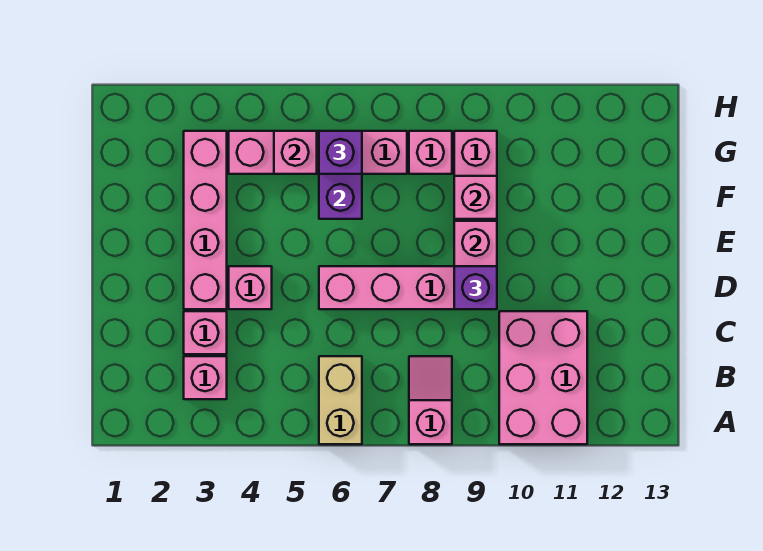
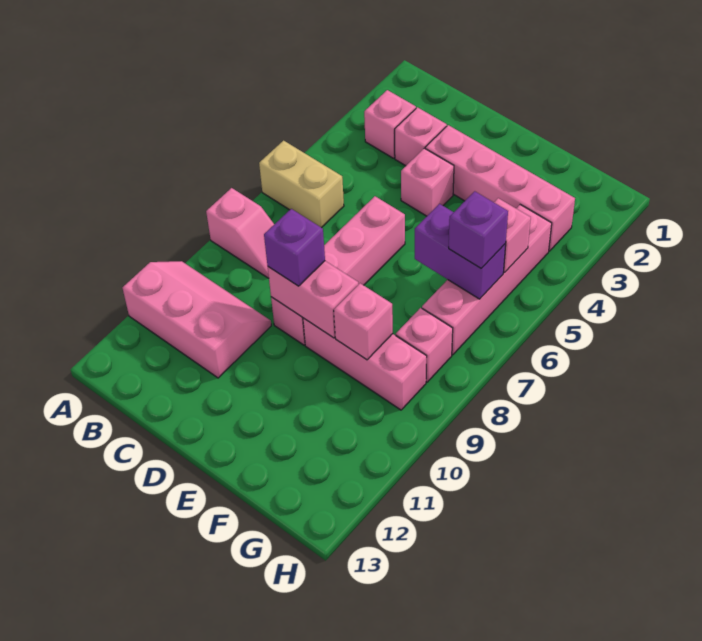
pink 2x3 brick [499,311,587,444] -> pink 2x3 slope [123,261,271,378]

